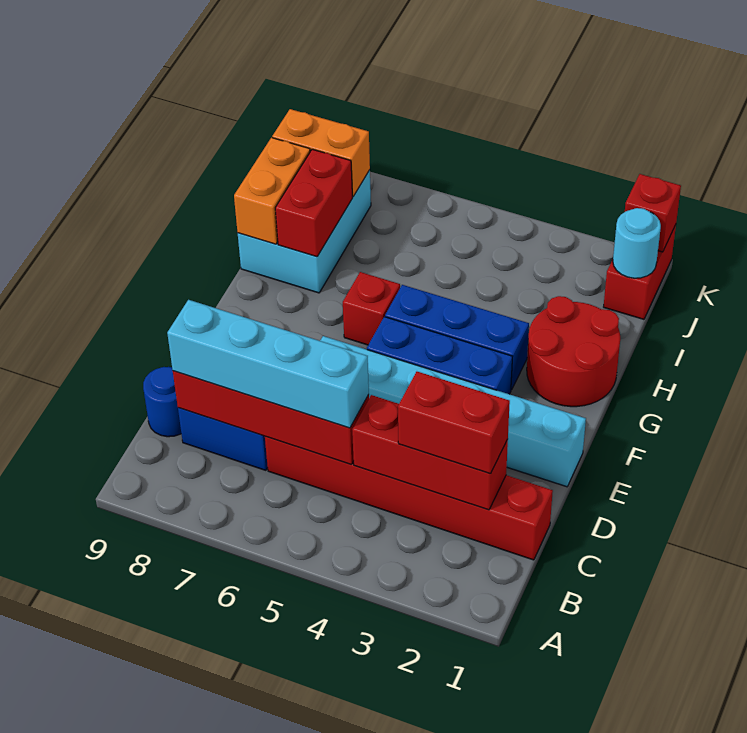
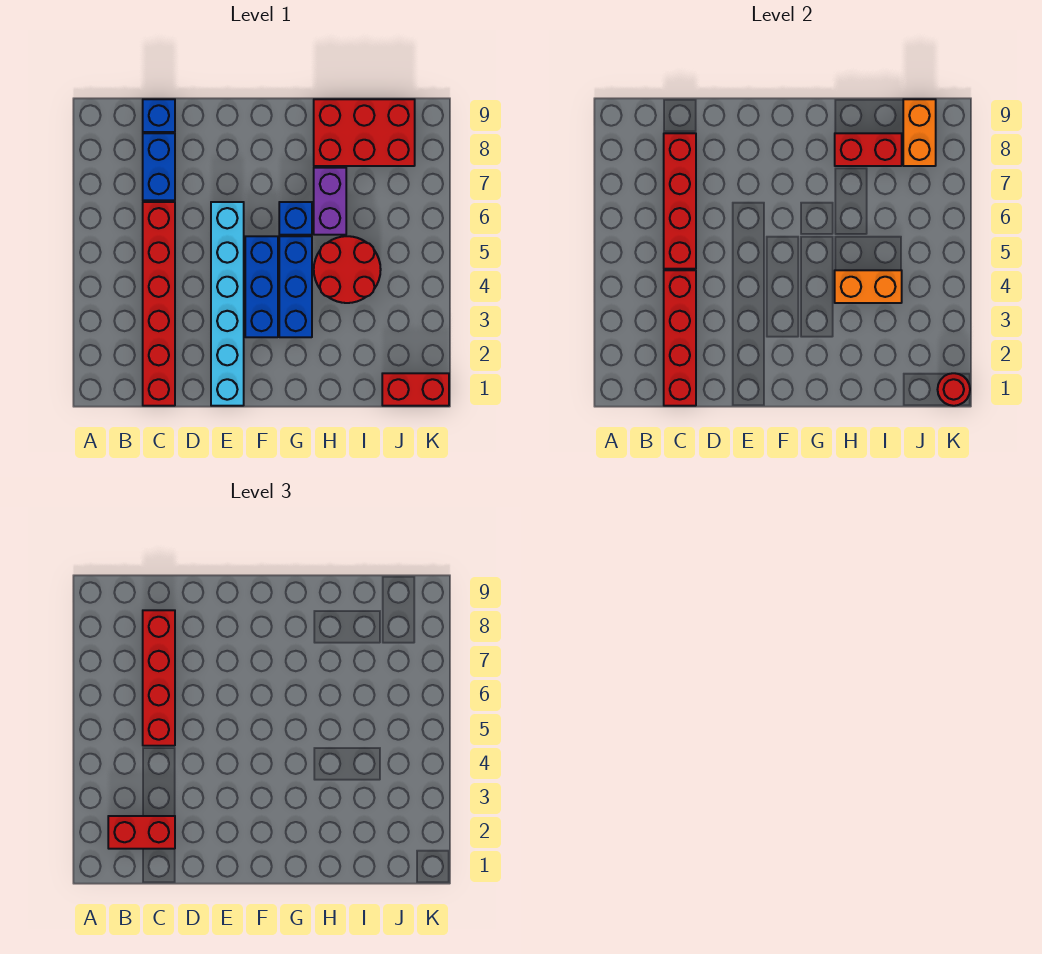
red 1x3 brick [352,395,508,510] -> red 1x4 brick [664,270,696,406]
red 1x2 brick [398,372,510,474] -> red 1x2 brick turned to [108,816,175,849]
cyan 1x4 brick [167,300,369,428] -> red 1x4 brick [143,610,175,746]
blue 1x1 round brick [143,367,181,437] -> blue 1x1 brick [143,99,175,132]
red 2x2 round brick [527,296,620,407] -> red 2x2 round brick moved to [314,236,381,303]
red 1x1 brick [343,272,400,345] -> blue 1x1 brick [279,202,312,235]
none -> purple 1x2 brick [314,168,346,235]
cyan 2x3 brick [238,170,371,293] -> red 2x3 brick [314,99,415,166]
orange 1x2 brick [234,138,310,244] -> orange 1x2 brick moved to [835,270,902,303]
cyan 1x1 round brick [613,208,661,278] -> none
red 1x1 brick [625,174,681,252] -> red 1x1 round brick [938,373,970,406]

